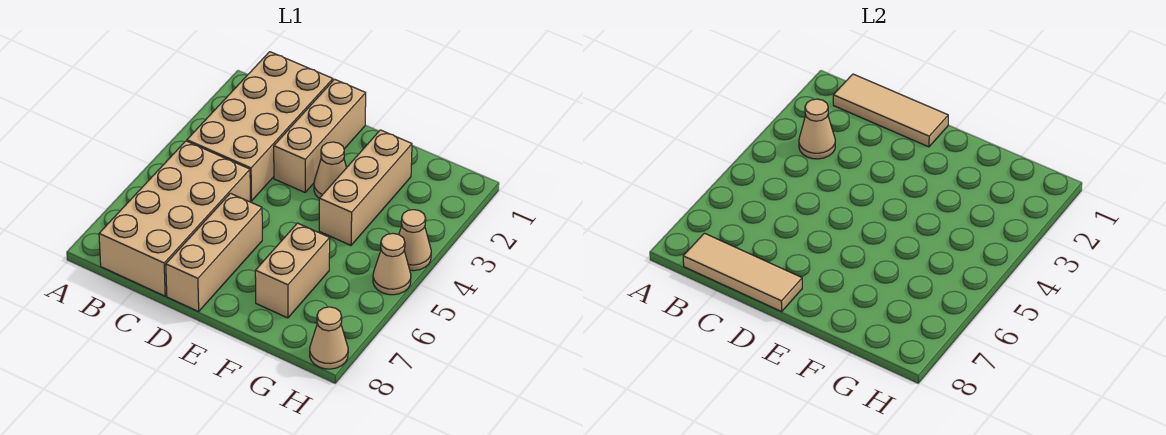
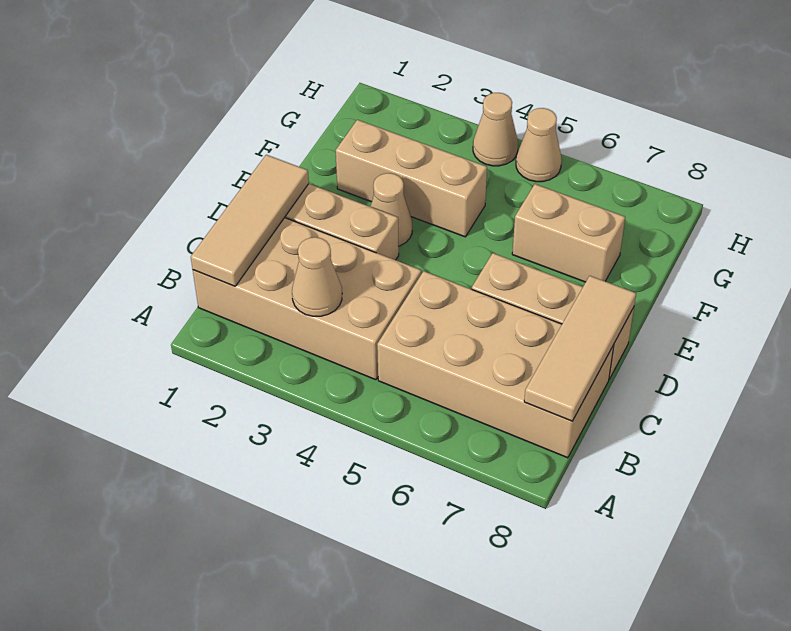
tan 1x1 cone [310,307,348,369] -> none

